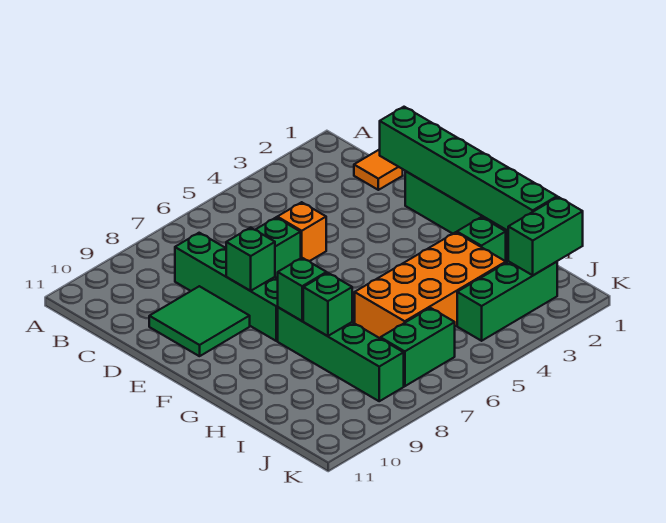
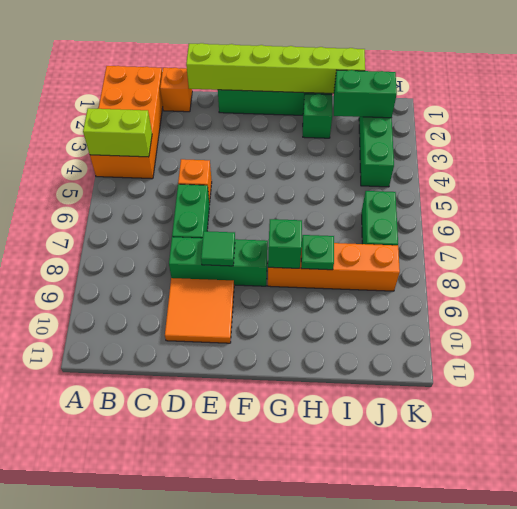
none -> lime 1x2 brick [83,108,152,157]
orange 1x1 tile [354,150,403,190] -> orange 1x1 brick [160,68,192,112]
green 1x4 brick [175,233,278,341] -> green 1x3 brick [169,237,268,286]
green 1x6 brick [380,107,557,231] -> lime 1x6 brick [186,43,365,93]
green 2x2 tile [149,286,250,356] -> orange 2x2 tile [165,278,234,343]
green 1x1 brick [226,228,275,291] -> green 1x1 tile [201,231,235,266]
green 1x4 brick [278,307,404,401] -> orange 1x4 brick [268,243,400,291]
orange 2x4 brick [355,232,506,338] -> orange 2x4 brick moved to [90,66,163,179]
green 1x1 brick [303,273,352,336] -> green 1x1 plate [301,235,334,270]
green 1x2 brick [508,197,583,275] -> green 1x2 brick turned to [334,70,397,118]

